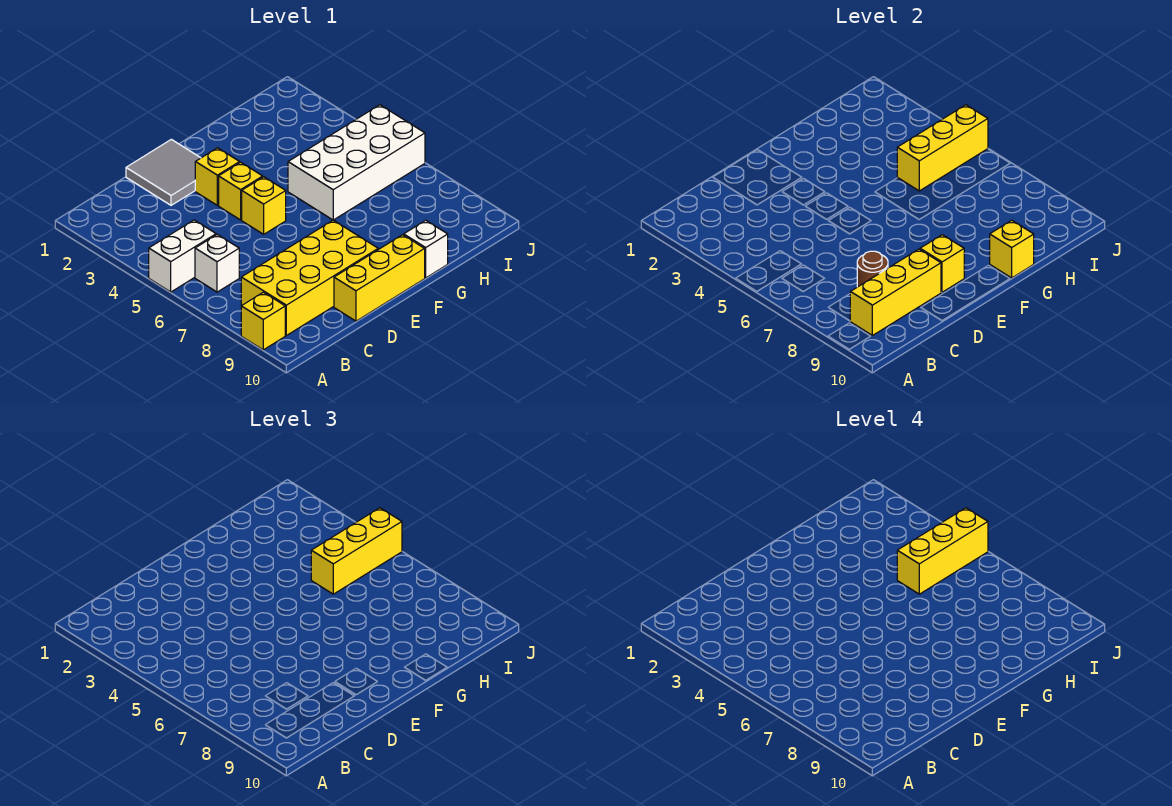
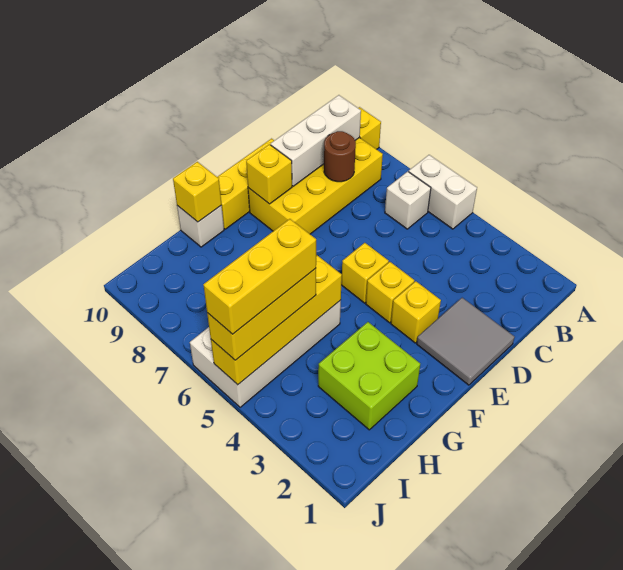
white 1x2 brick [149,220,216,292] -> white 1x2 brick turned to [409,155,477,229]
yellow 1x3 brick [850,249,941,335] -> white 1x3 brick [271,95,361,186]
none -> lime 2x2 brick [318,322,420,430]
yellow 1x3 brick [897,105,988,191] -> yellow 1x4 brick [211,255,342,385]

